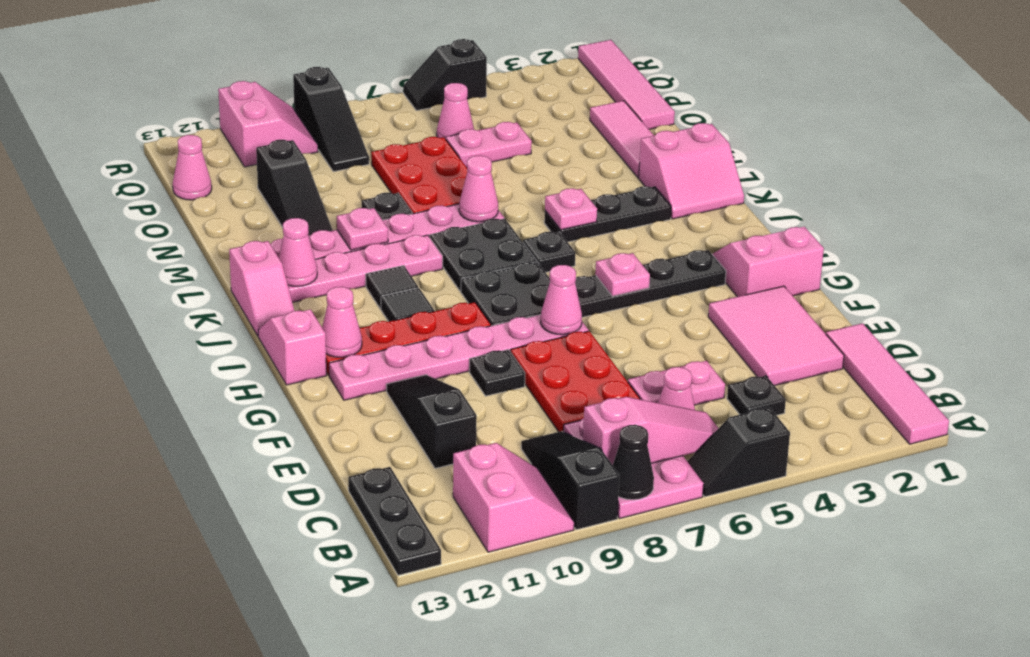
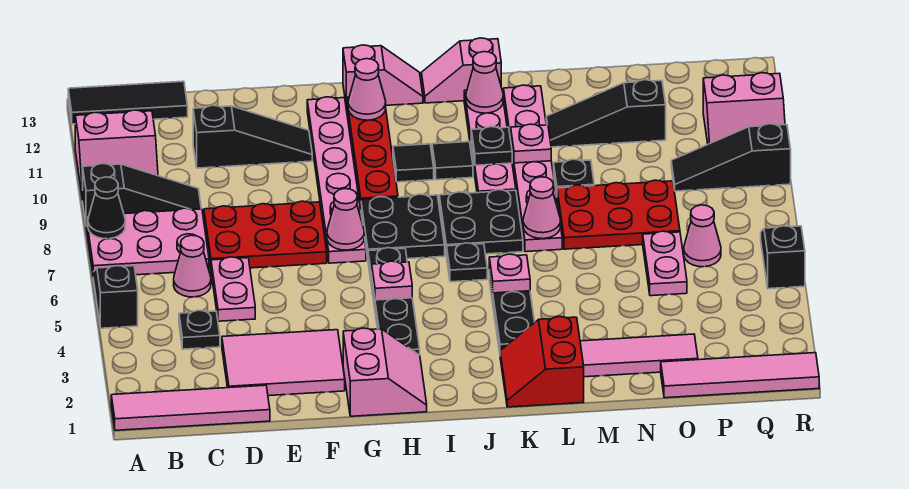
black 1x3 plate [348,467,441,575] -> black 1x3 tile [68,81,188,124]
pink 1x3 slope [583,397,719,465] -> none
black 1x1 plate [469,350,525,396] -> black 1x1 plate moved to [471,127,512,165]
pink 2x2 slope [639,123,744,219] -> red 2x2 slope [500,316,584,407]
pink 1x1 cone [173,135,212,200] -> none

